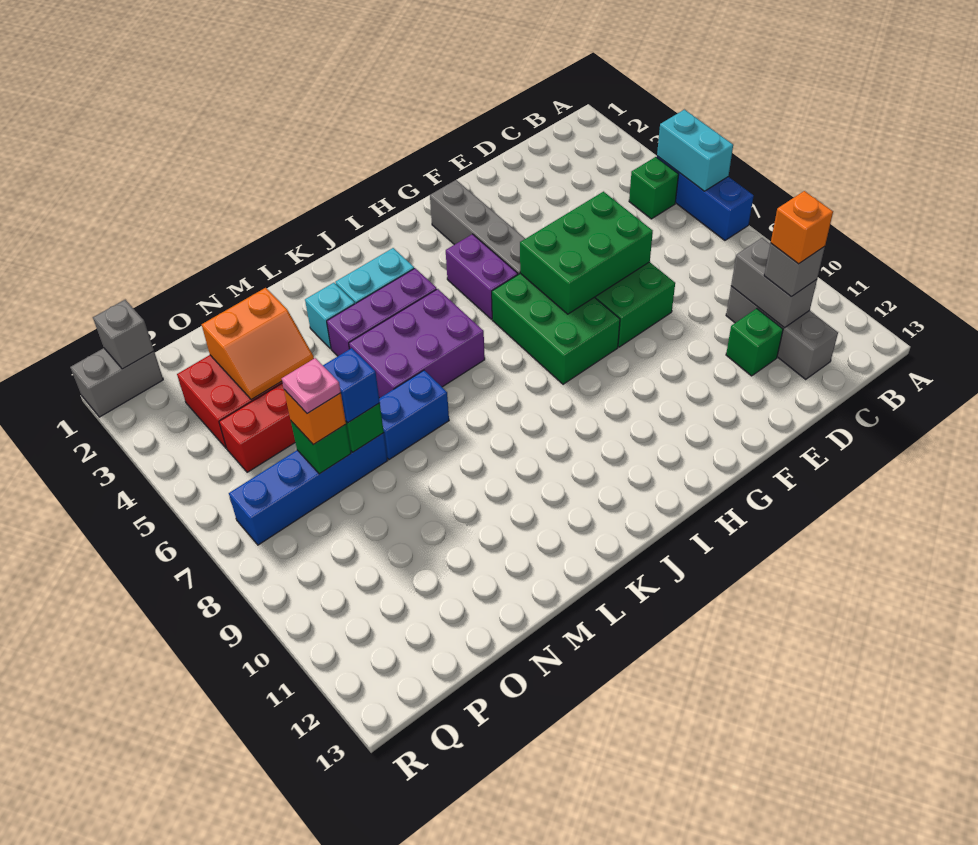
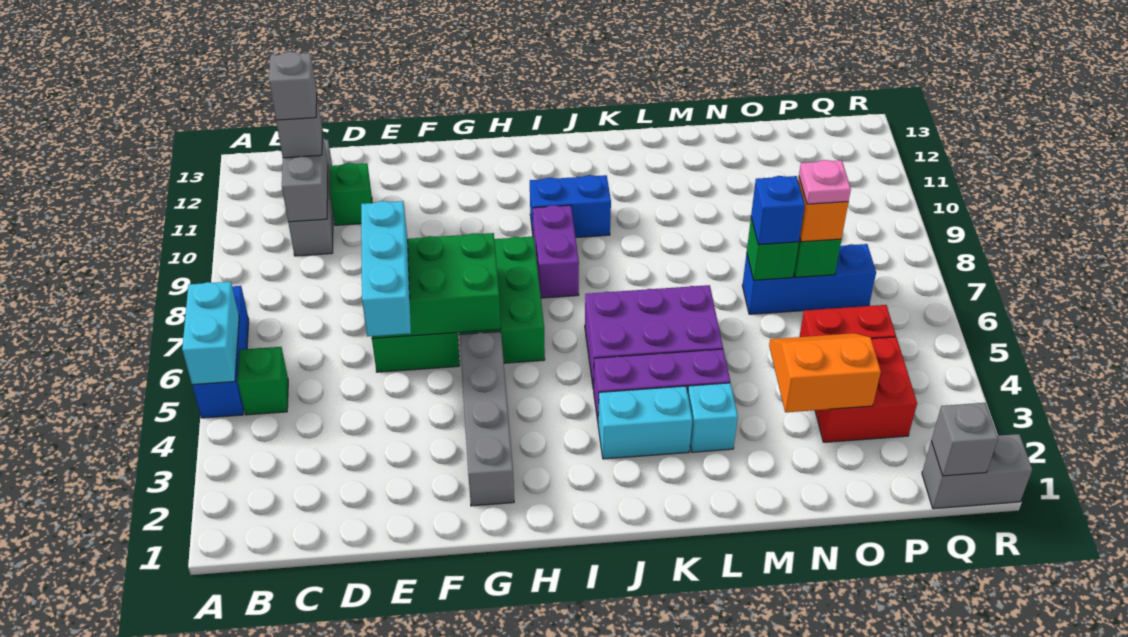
orange 1x1 brick [771,191,833,264] -> grey 1x1 brick [269,52,317,120]
none -> cyan 1x3 brick [361,201,411,337]
purple 1x2 brick [446,234,518,319] -> purple 1x2 brick moved to [533,205,579,298]
blue 1x2 brick [379,370,449,460] -> blue 1x2 brick moved to [530,175,611,237]
blue 1x4 brick [229,433,387,545] -> blue 1x3 brick [742,244,876,314]

